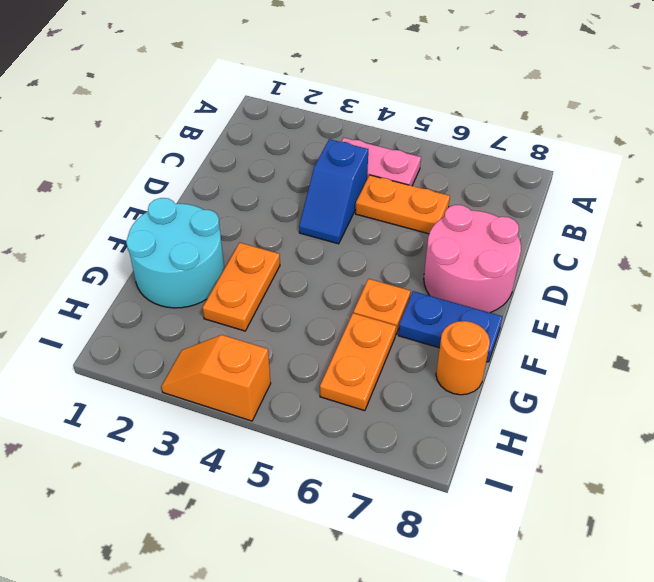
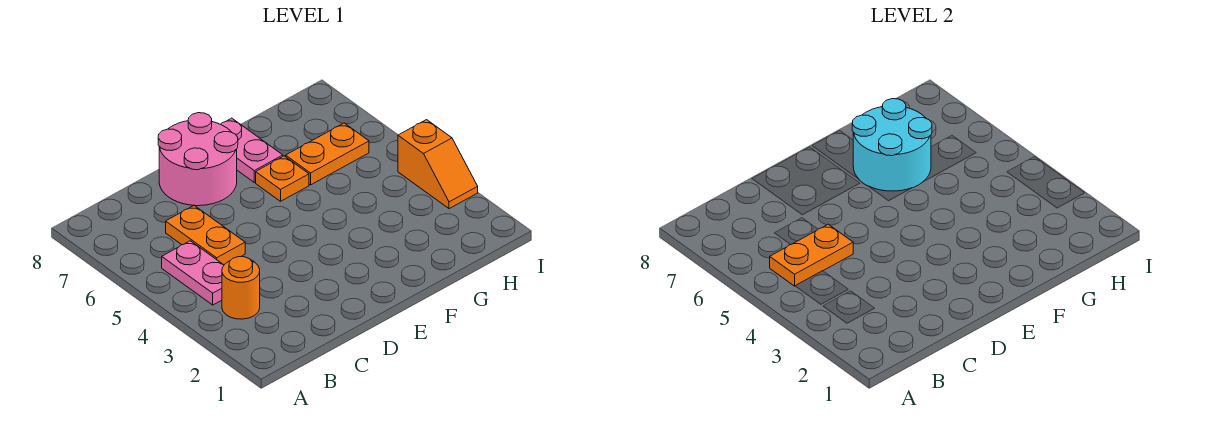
blue 1x2 slope [299,139,368,244] -> none
cyan 2x2 round brick [126,198,224,308] -> cyan 2x2 round brick moved to [852,99,932,191]
orange 1x2 plate [203,243,280,331] -> orange 1x2 plate moved to [770,224,853,286]
blue 1x2 plate [398,291,503,362] -> pink 1x2 plate [221,118,283,182]
orange 1x1 round brick [436,321,490,395] -> orange 1x1 round brick moved to [222,257,260,319]

